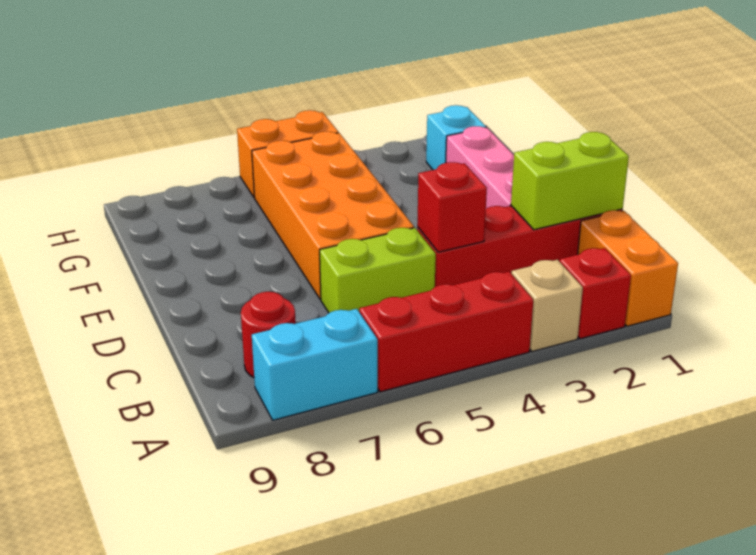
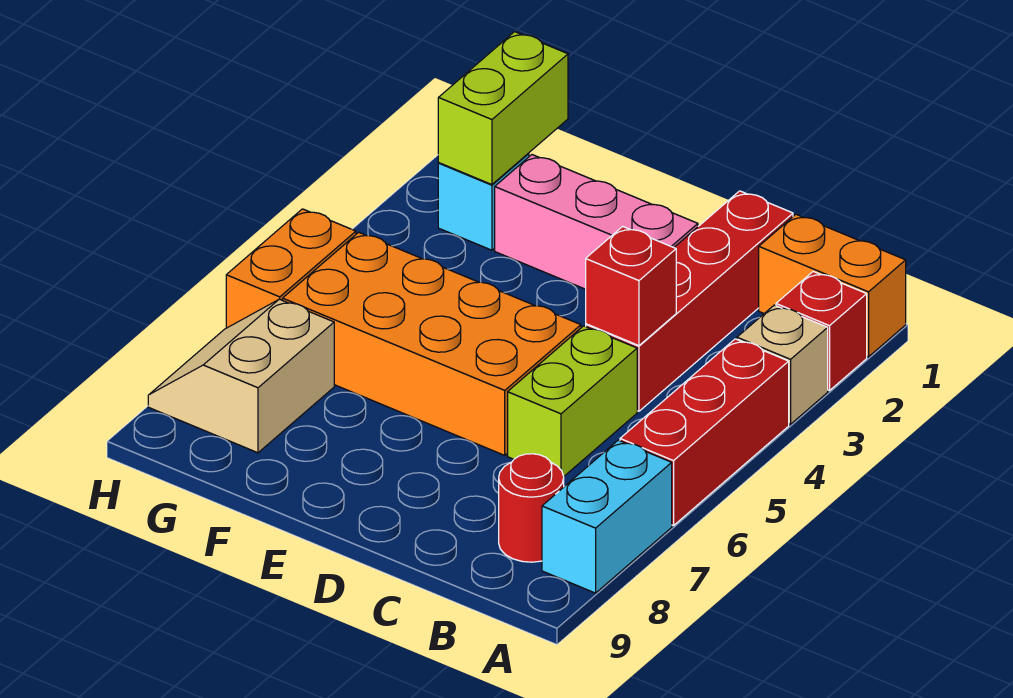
lime 1x2 brick [511,132,629,230] -> lime 1x2 brick moved to [438,32,568,185]
none -> tan 2x2 slope [148,299,334,453]

